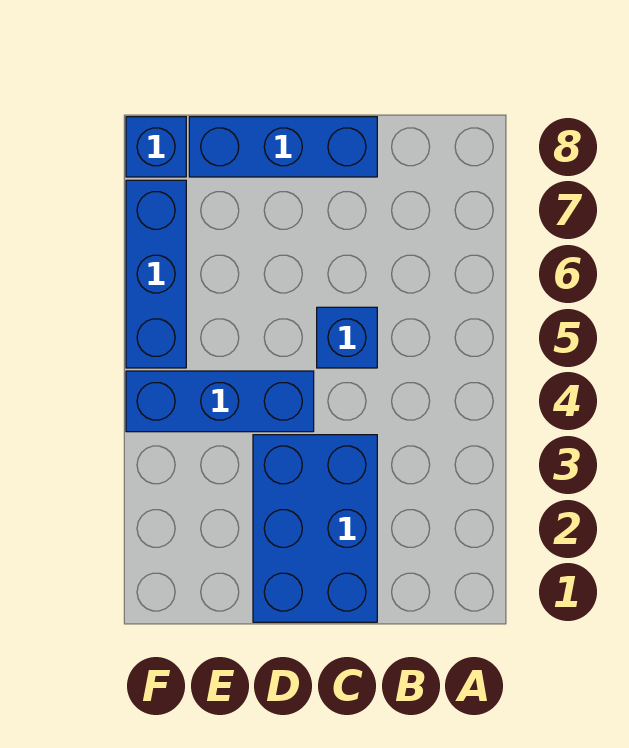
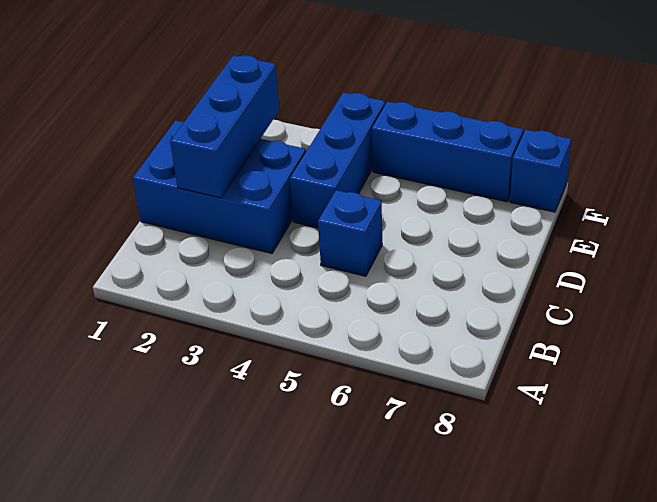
blue 1x3 brick [189,117,377,177] -> blue 1x3 brick moved to [170,55,279,198]

